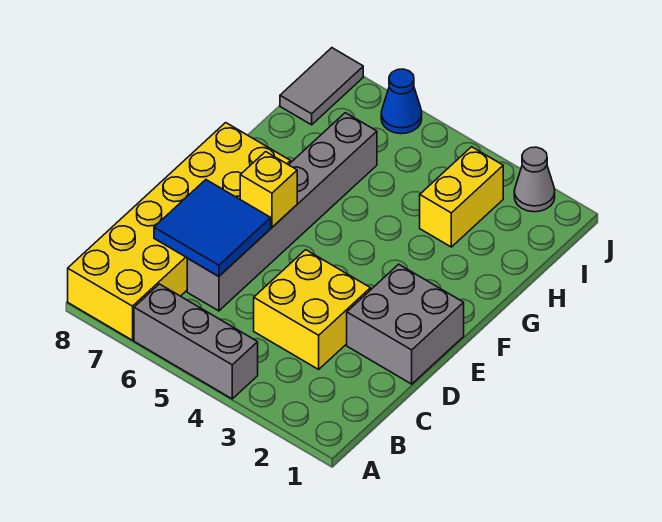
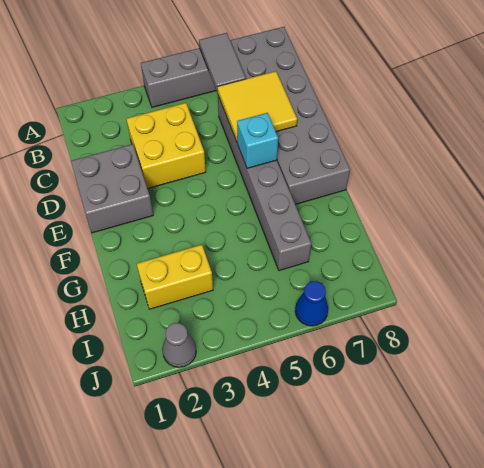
yellow 2x6 brick [68,123,291,340] -> grey 2x6 brick [230,27,350,204]
blue 2x2 tile [154,180,271,276] -> yellow 2x2 tile [218,71,297,142]
yellow 1x1 brick [240,152,297,227] -> cyan 1x1 brick [237,113,278,168]
yellow 1x2 brick [420,147,503,247] -> yellow 1x2 brick turned to [137,245,213,309]
grey 1x2 tile [280,48,363,125] -> grey 1x2 tile moved to [199,33,246,93]

